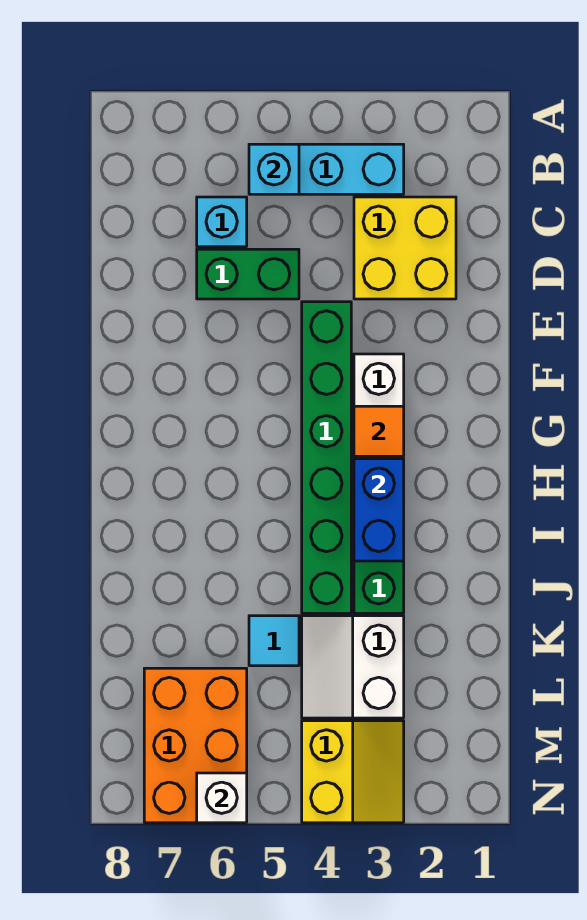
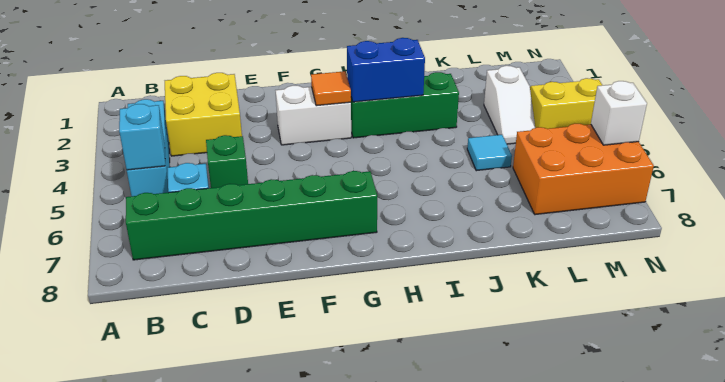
green 1x2 brick [197,249,299,299] -> green 1x1 brick [206,135,248,188]
green 1x6 brick [302,302,351,613] -> green 1x6 brick moved to [126,171,377,260]
white 2x2 slope [302,616,404,718] -> white 1x2 slope [484,66,535,144]

